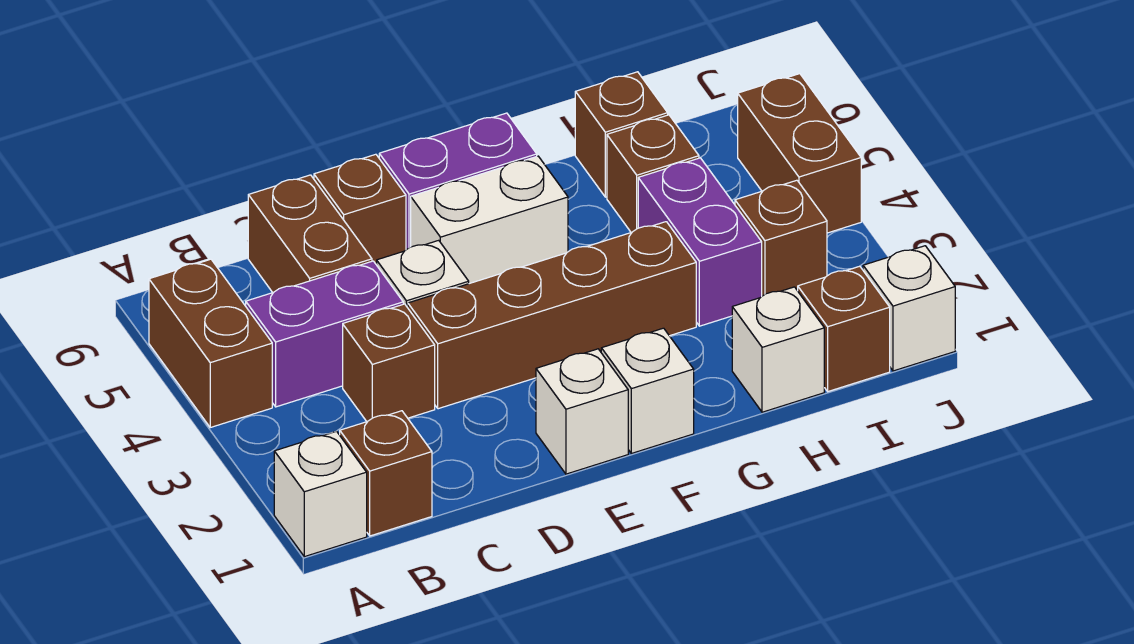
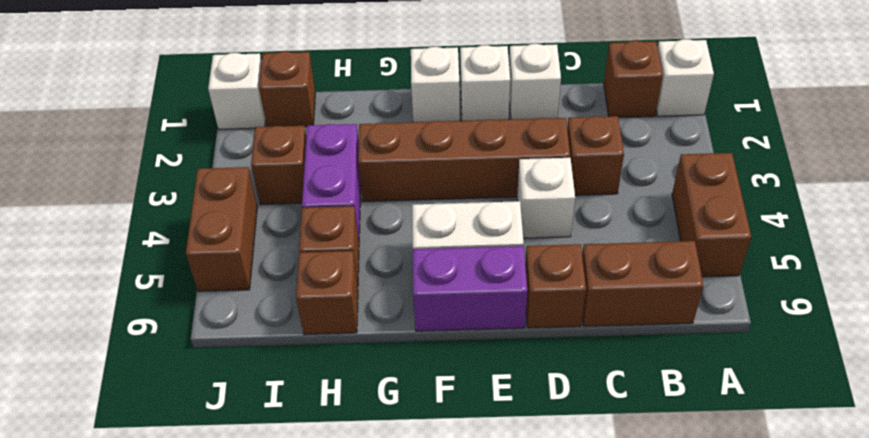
purple 1x2 brick [246,261,403,407] -> none
brown 1x2 brick [248,175,372,293] -> brown 1x2 brick turned to [582,241,704,327]
white 1x1 brick [732,287,824,412] -> white 1x1 brick moved to [509,44,561,119]

